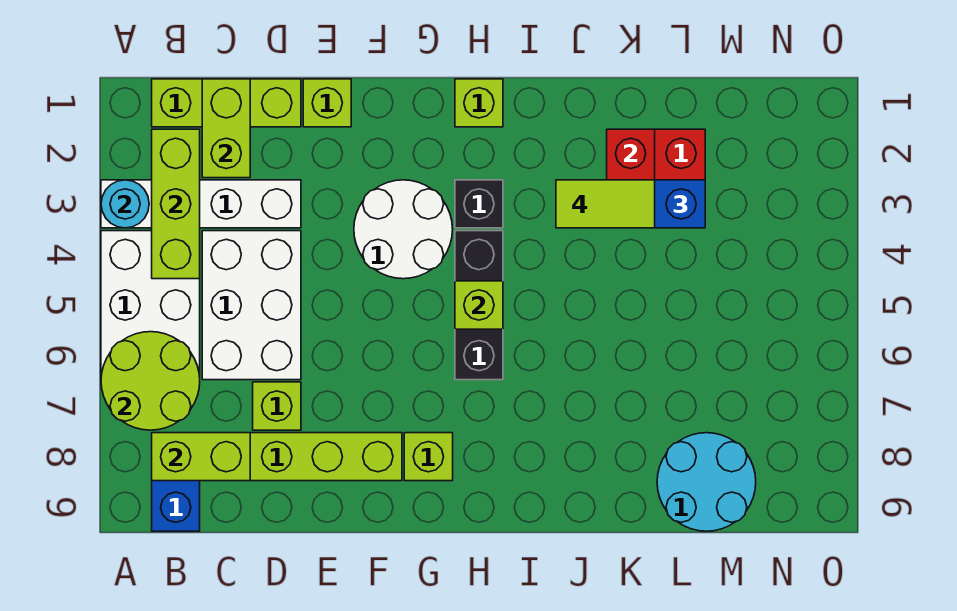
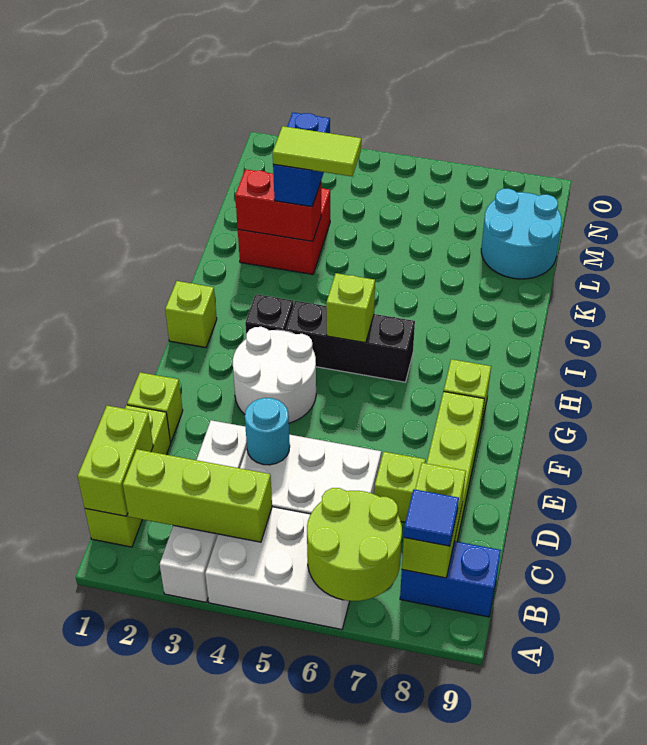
cyan 1x1 round brick [101,180,149,228] -> cyan 1x1 round brick moved to [245,398,290,465]
none -> blue 1x1 tile [404,489,459,546]
lime 1x2 brick [202,79,250,178] -> lime 1x2 brick turned to [78,406,153,516]
lime 1x2 tile [556,180,655,228] -> lime 1x2 tile turned to [273,126,361,176]

